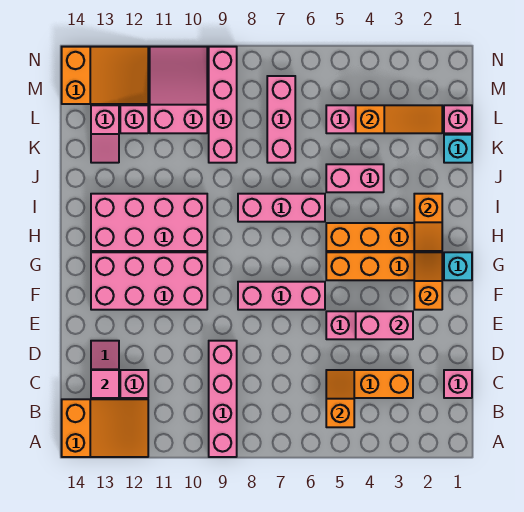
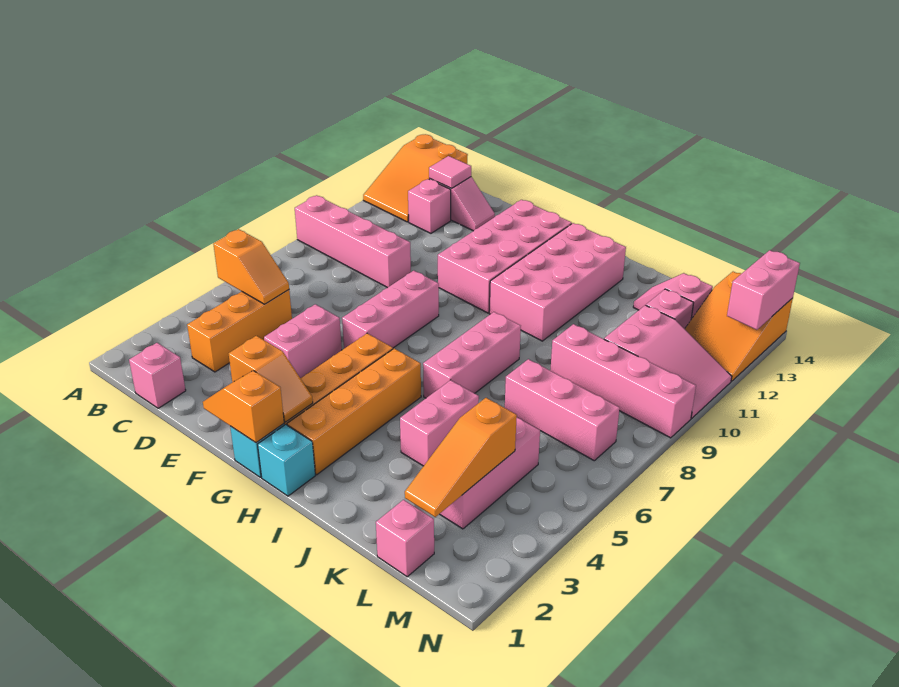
pink 1x2 brick [356,311,413,339] -> pink 1x2 brick moved to [727,250,800,330]
orange 1x2 slope [414,194,442,251] -> orange 1x2 slope moved to [203,371,284,443]
cyan 1x1 brick [444,135,472,163] -> cyan 1x1 brick moved to [258,425,315,496]

